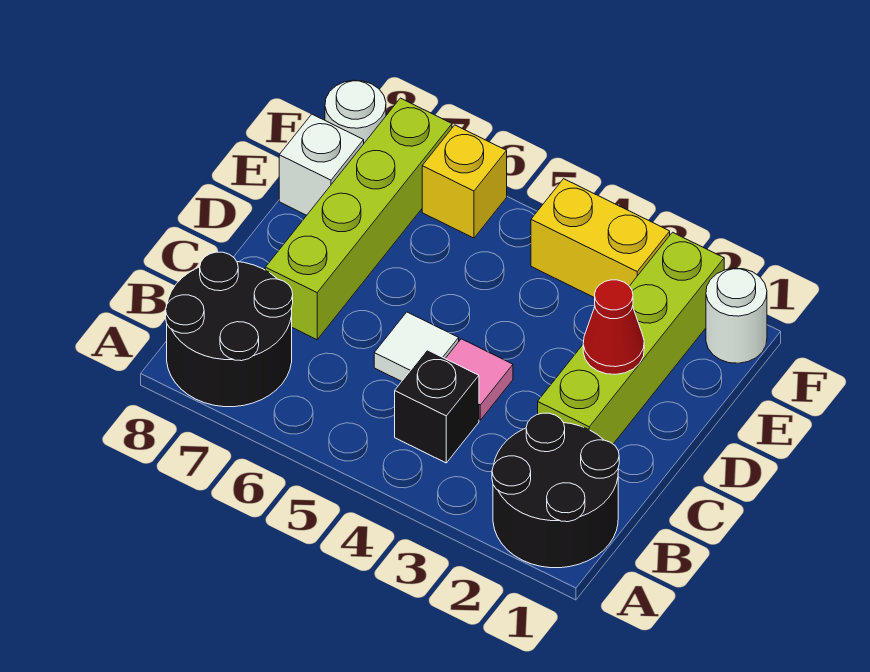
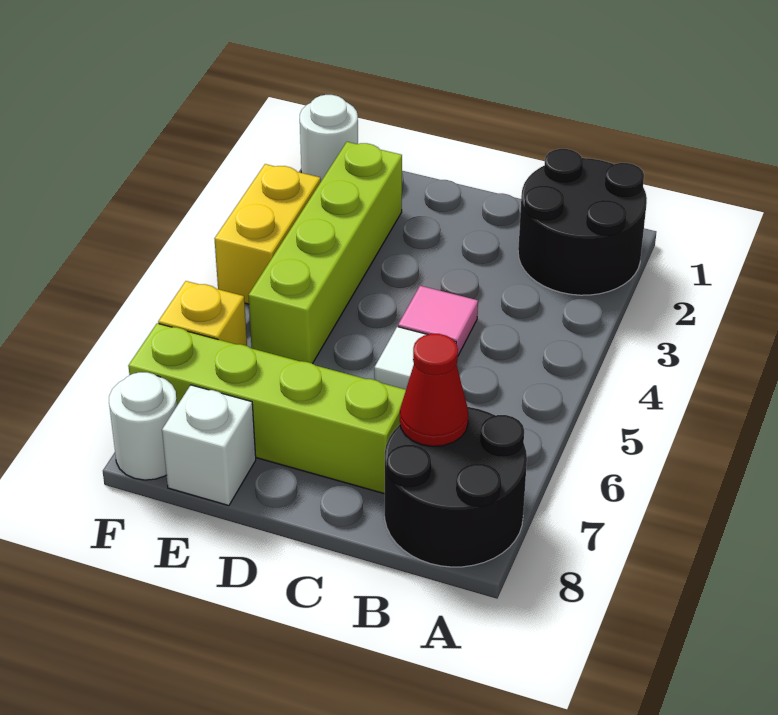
black 1x1 brick [395,350,479,463] -> none
lime 1x4 brick [538,232,724,444] -> lime 1x4 brick turned to [248,142,402,364]
red 1x1 cone [583,280,644,374] -> red 1x1 cone moved to [400,334,468,446]

